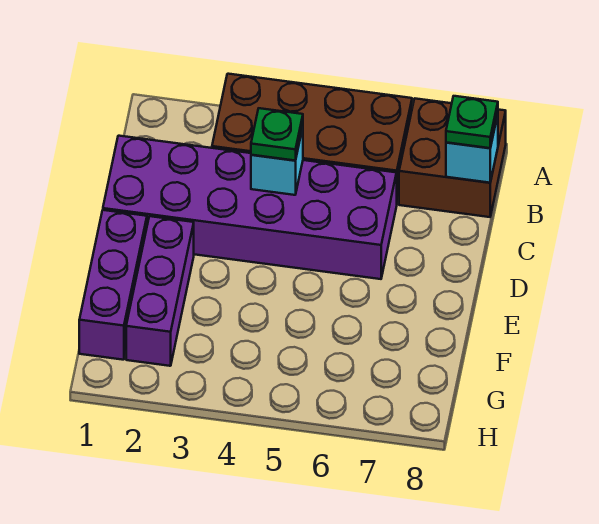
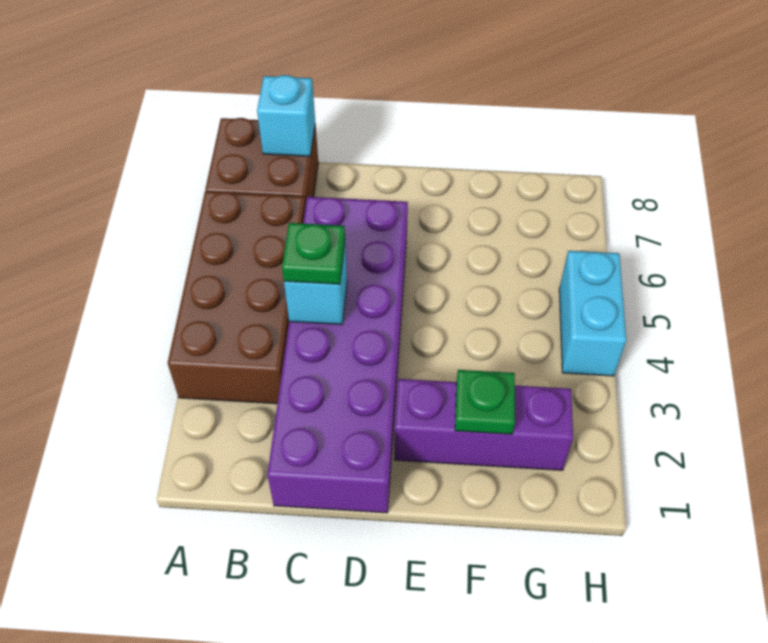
green 1x1 plate [446,96,498,148] -> green 1x1 plate moved to [455,370,515,434]
purple 1x3 brick [79,210,147,360] -> none
none -> cyan 1x2 brick [559,251,626,376]

